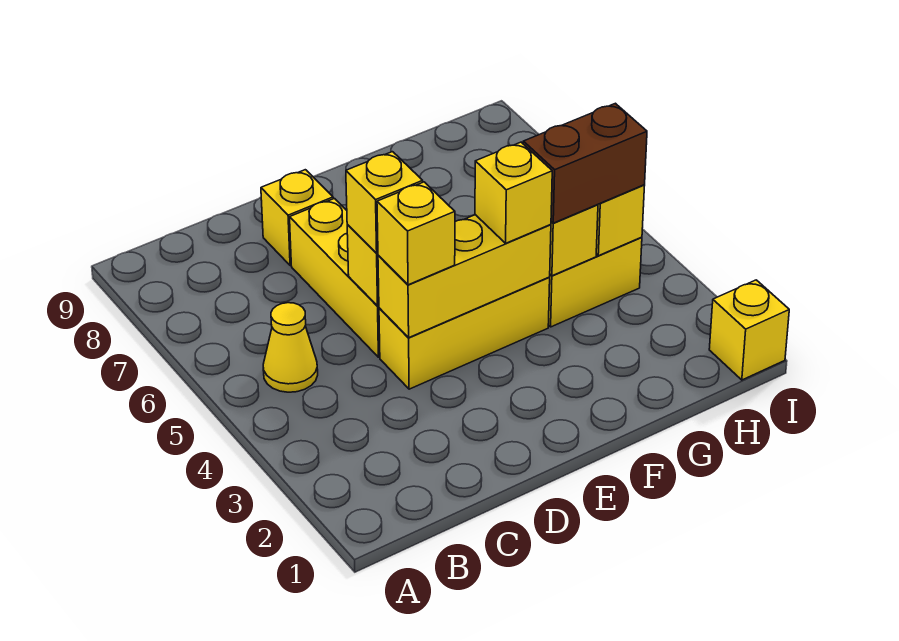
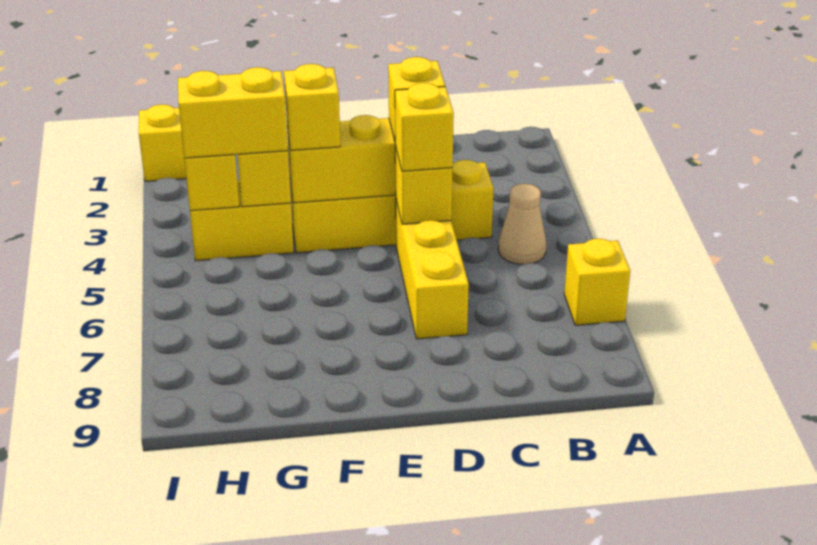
yellow 1x1 cone [263,303,318,392] -> tan 1x1 cone [498,184,546,264]
yellow 1x3 brick [379,277,550,389] -> yellow 1x4 brick [290,160,494,253]
yellow 1x1 brick [261,170,333,266] -> yellow 1x1 brick moved to [564,239,630,325]
brown 1x2 brick [523,103,647,223] -> yellow 1x2 brick [178,67,288,158]

